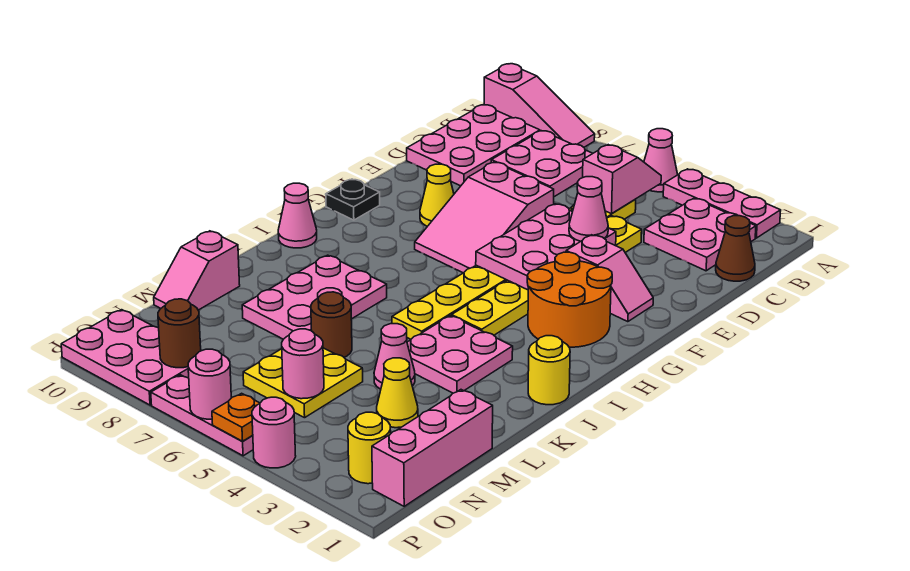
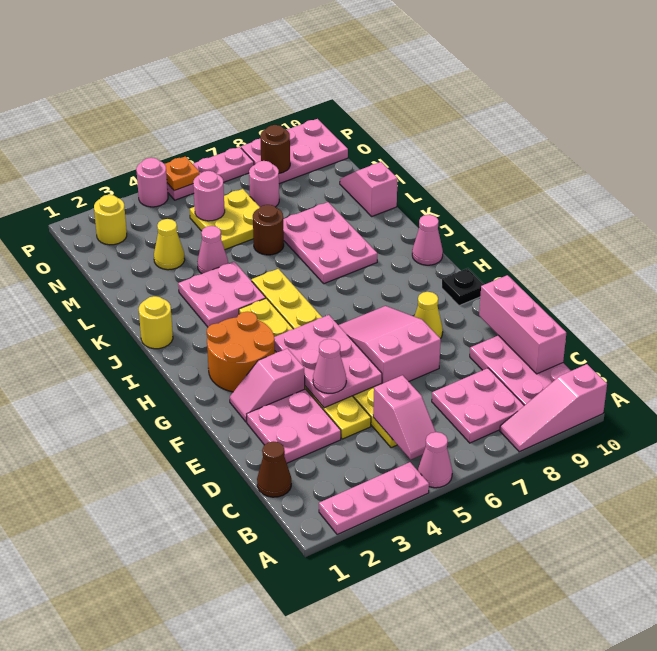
pink 2x2 plate [644,198,756,271] -> pink 2x2 plate moved to [247,389,341,463]
pink 1x3 brick [372,390,493,506] -> pink 1x3 brick moved to [479,275,566,374]
pink 1x1 round brick [188,349,231,419] -> pink 1x1 round brick moved to [249,161,279,207]

